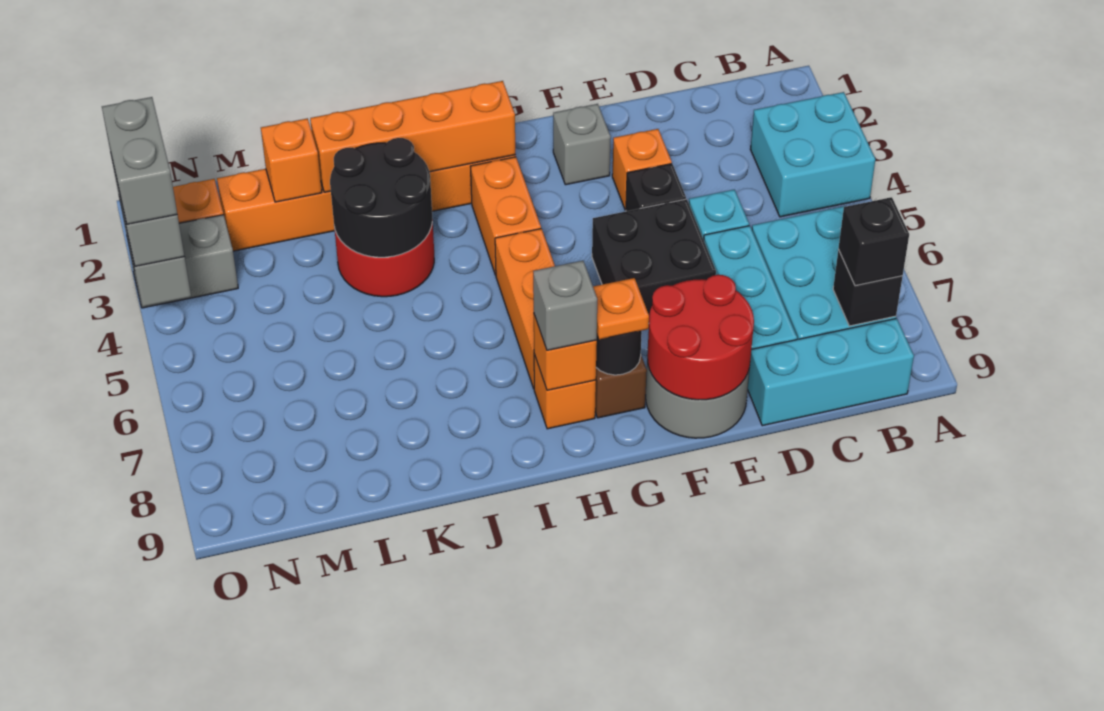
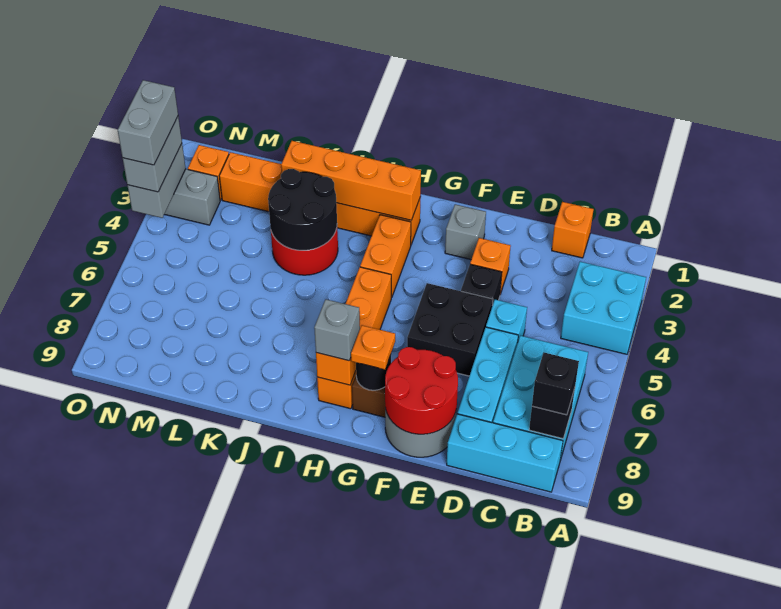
orange 1x1 brick [261,118,322,202] -> orange 1x1 brick moved to [552,202,594,258]

